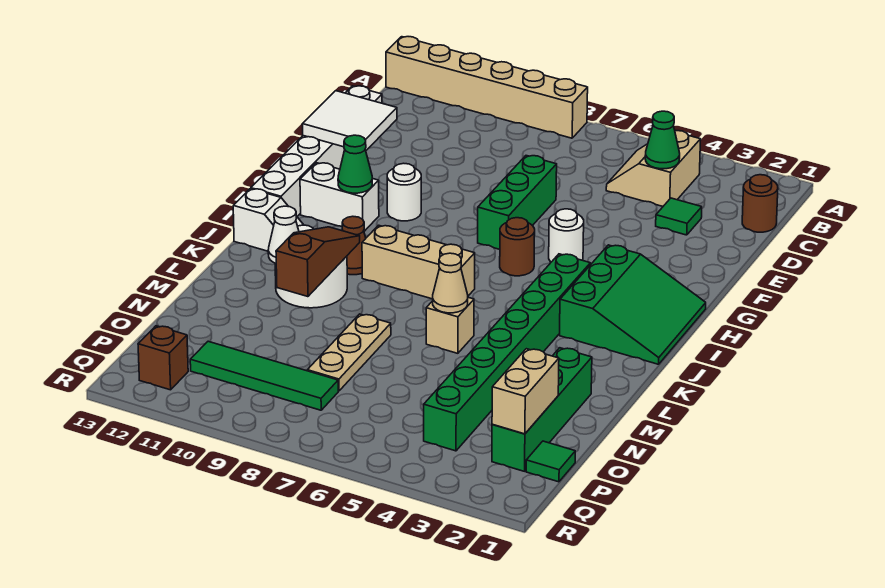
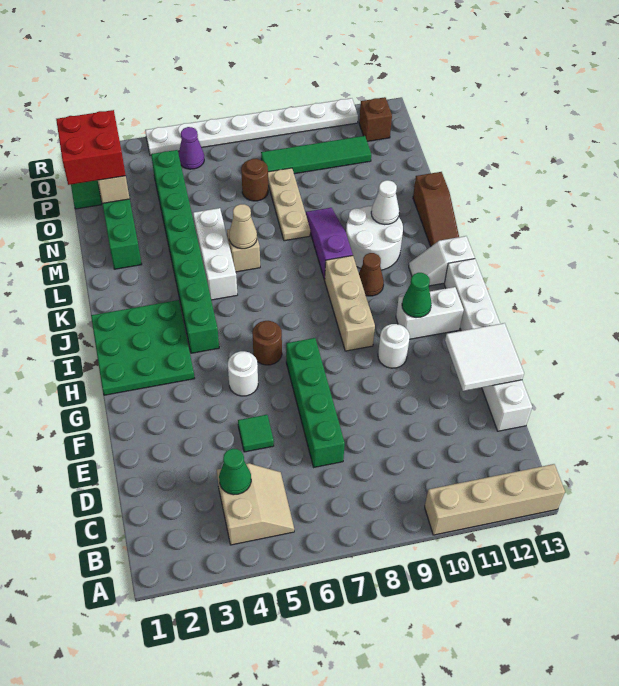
tan 1x6 brick [386,37,588,138] -> tan 1x4 brick [425,464,565,535]
brown 1x1 round brick [742,175,778,232] -> brown 1x1 round brick moved to [241,159,268,201]
green 1x1 tile [656,198,702,235] -> green 1x1 tile moved to [238,415,274,452]
green 1x3 brick [478,156,557,249] -> green 1x4 brick [286,338,345,467]
green 3x3 slope [560,245,706,364] -> green 3x3 plate [91,300,195,395]
tan 1x3 brick [362,225,475,299] -> tan 1x3 brick turned to [325,256,375,351]
none -> white 1x3 brick [193,208,237,300]
none -> purple 1x3 slope [306,208,353,280]
brown 1x3 slope [276,227,360,297] -> brown 1x3 slope moved to [413,172,459,246]
none -> red 2x2 brick [56,110,126,185]
none -> purple 1x1 cone [179,127,204,169]
none -> white 1x8 plate [145,98,358,155]

